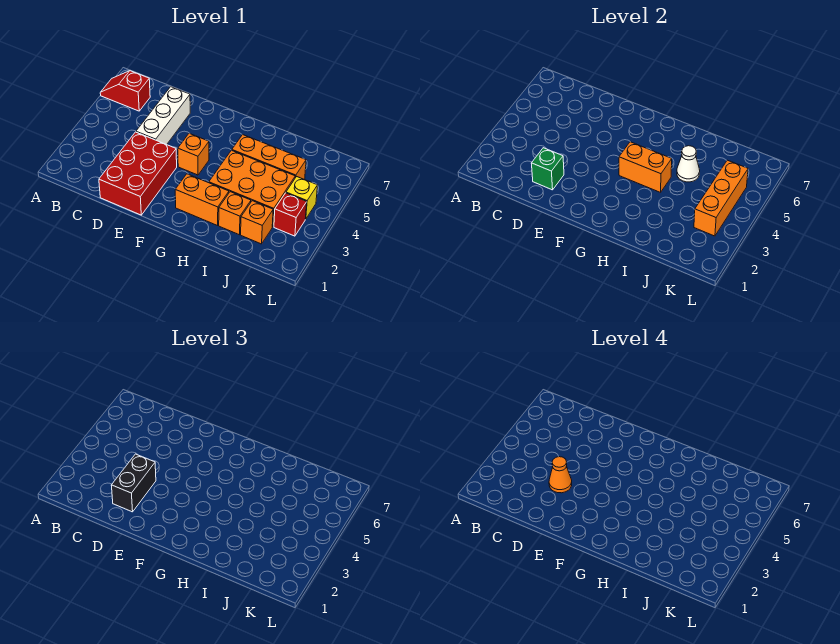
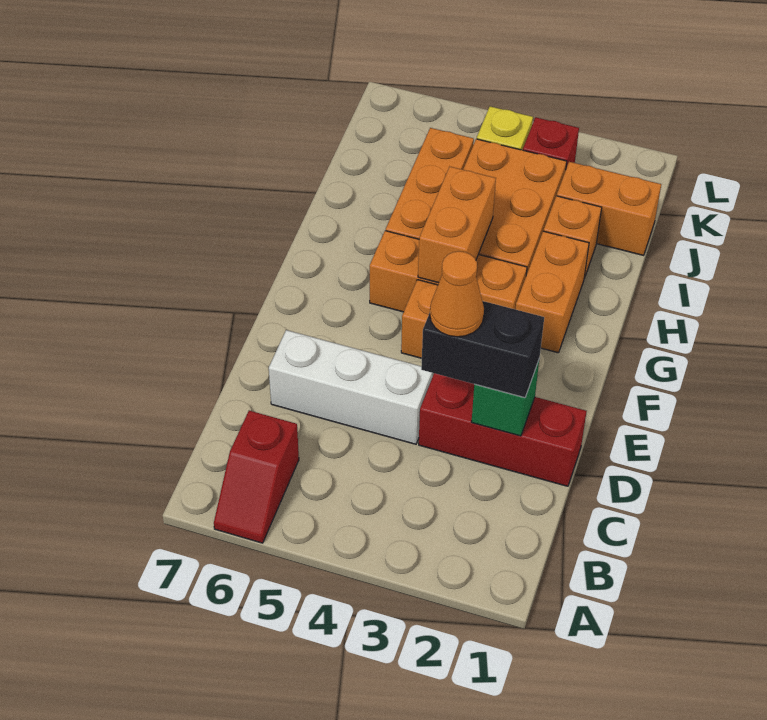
red 2x3 brick [99,132,177,215] -> red 1x3 brick [419,373,587,486]
white 1x1 cone [677,146,700,182] -> none
orange 1x1 brick [241,201,273,244] -> orange 1x2 brick [557,162,661,255]
orange 1x3 brick [694,160,748,236] -> orange 1x3 brick moved to [370,231,527,312]

